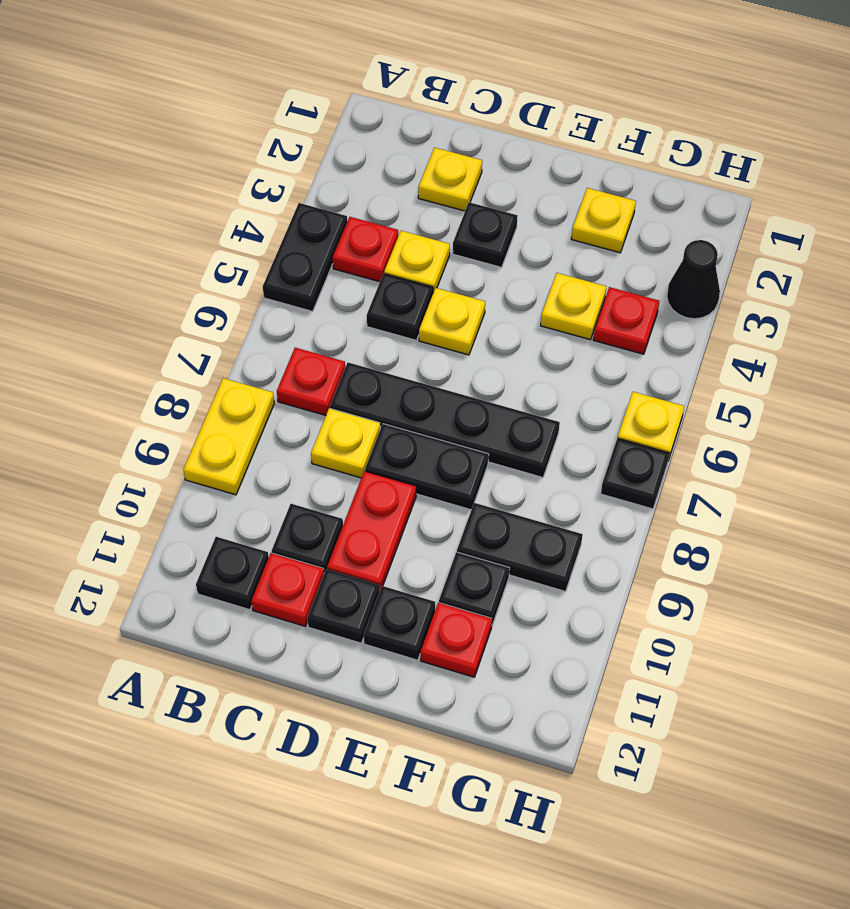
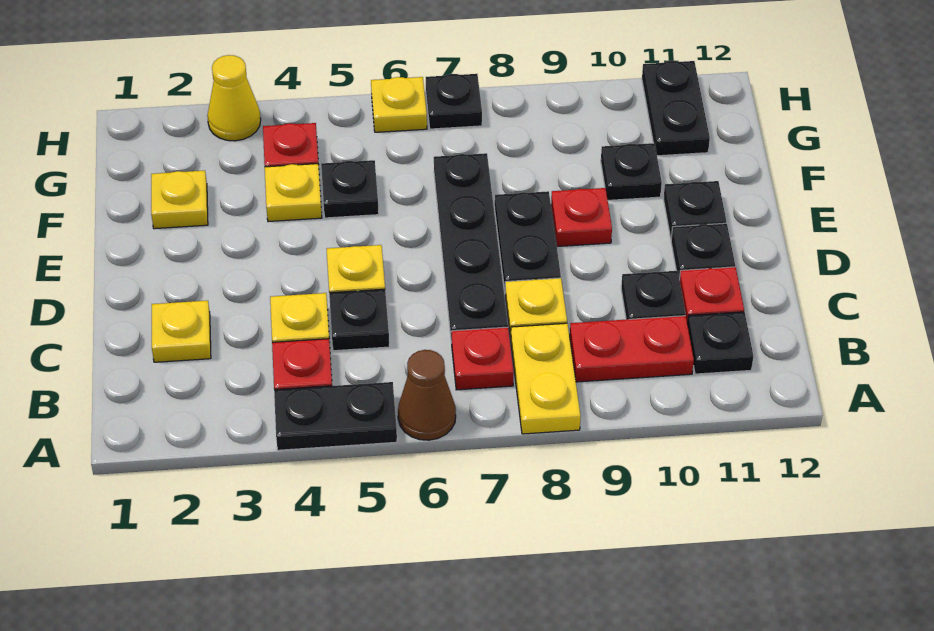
none -> brown 1x1 cone [398,350,456,440]
yellow 1x2 plate [183,378,274,495] -> yellow 1x2 plate turned to [511,323,581,434]
black 1x1 plate [453,202,517,267] -> black 1x1 plate moved to [321,160,379,218]
red 1x2 plate [327,471,416,592] -> red 1x2 plate moved to [570,316,694,382]
black 1x2 plate [457,503,583,591] -> black 1x2 plate moved to [642,61,710,156]
red 1x1 plate [420,603,492,677] -> red 1x1 plate moved to [551,188,612,247]
black 1x1 cone [667,240,720,319] -> yellow 1x1 cone [207,55,261,141]

